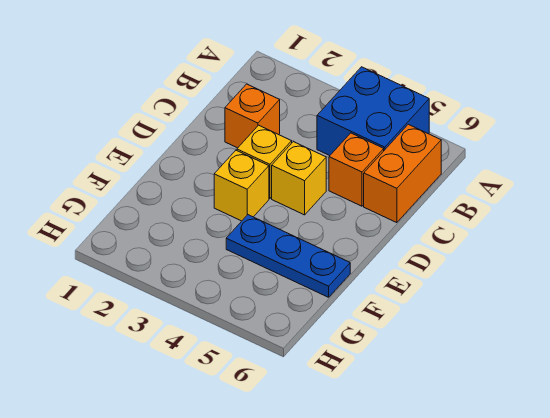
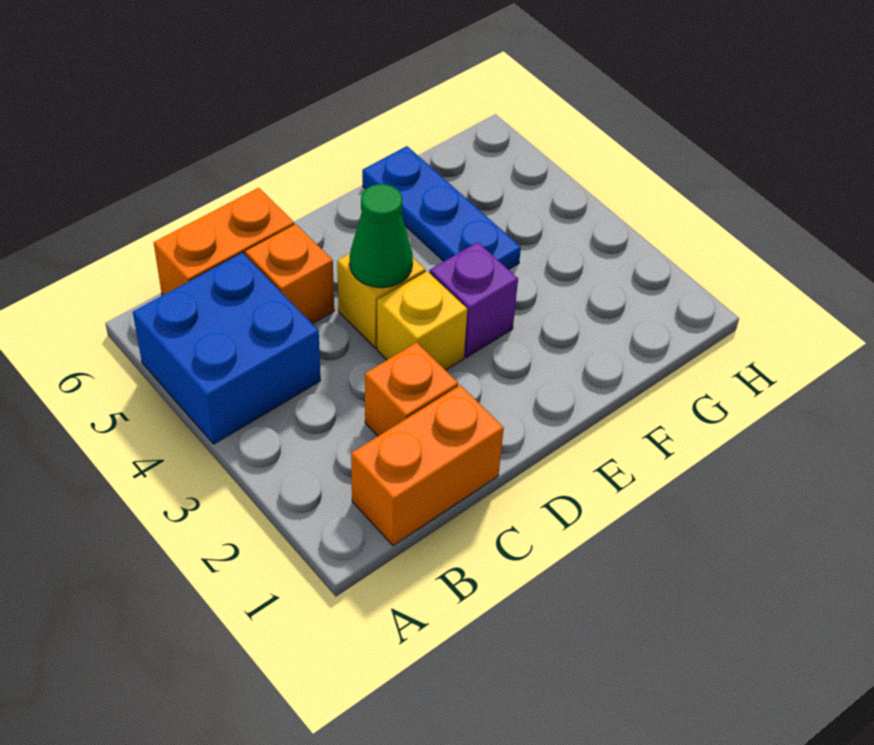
none -> orange 1x2 brick [351,385,504,546]
none -> green 1x1 cone [350,184,413,288]
yellow 1x1 brick [214,150,269,221] -> purple 1x1 brick [430,242,518,357]

